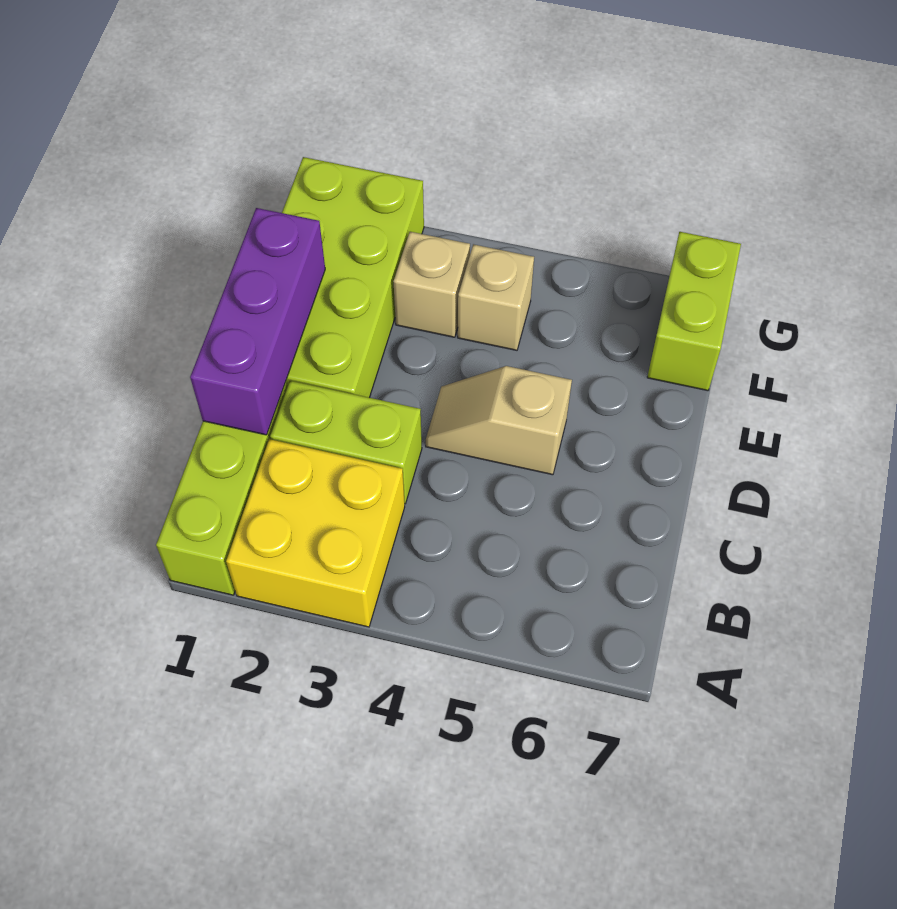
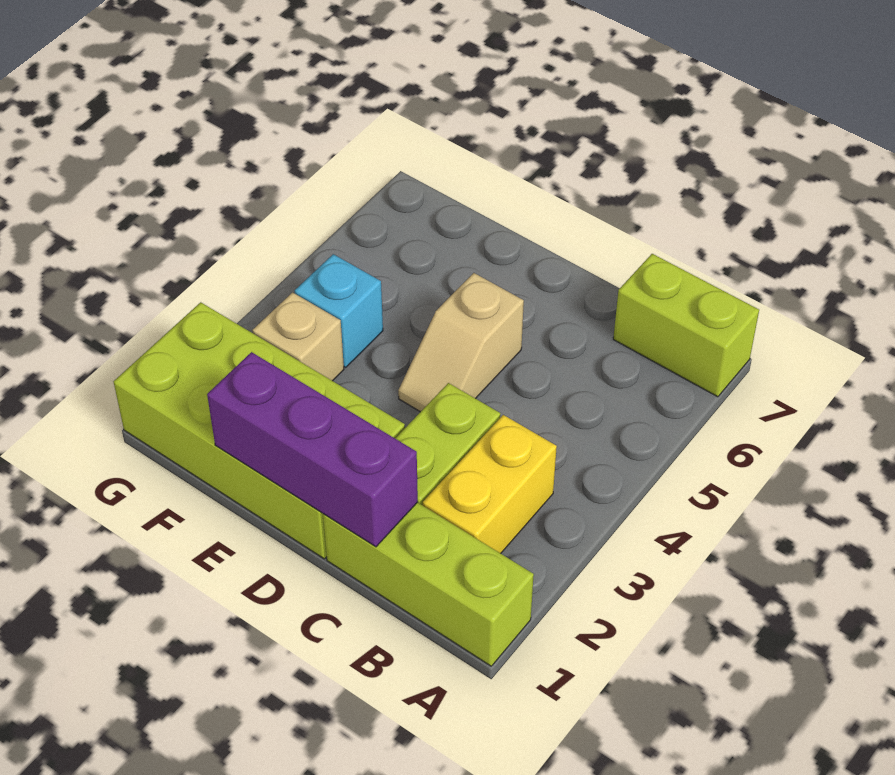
yellow 2x2 brick [226,439,405,627] -> yellow 1x2 brick [423,415,557,553]
tan 1x1 brick [458,244,534,350] -> cyan 1x1 brick [295,254,383,367]
lime 1x2 brick [647,232,741,391] -> lime 1x2 brick moved to [613,254,759,397]

